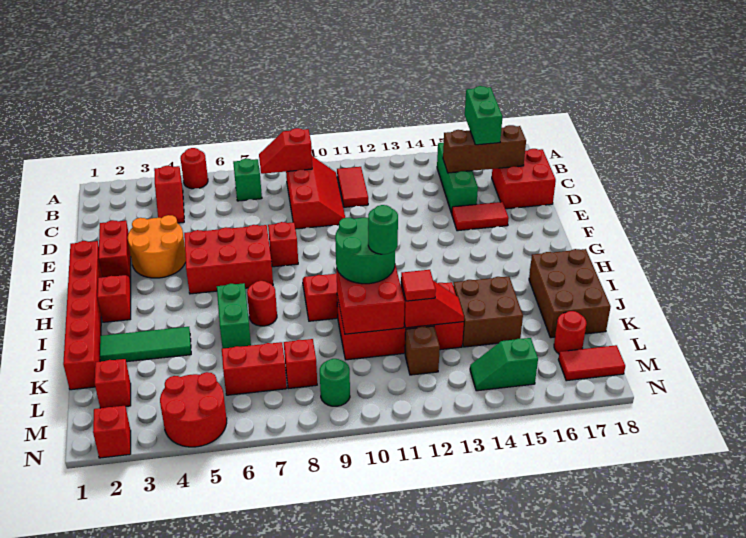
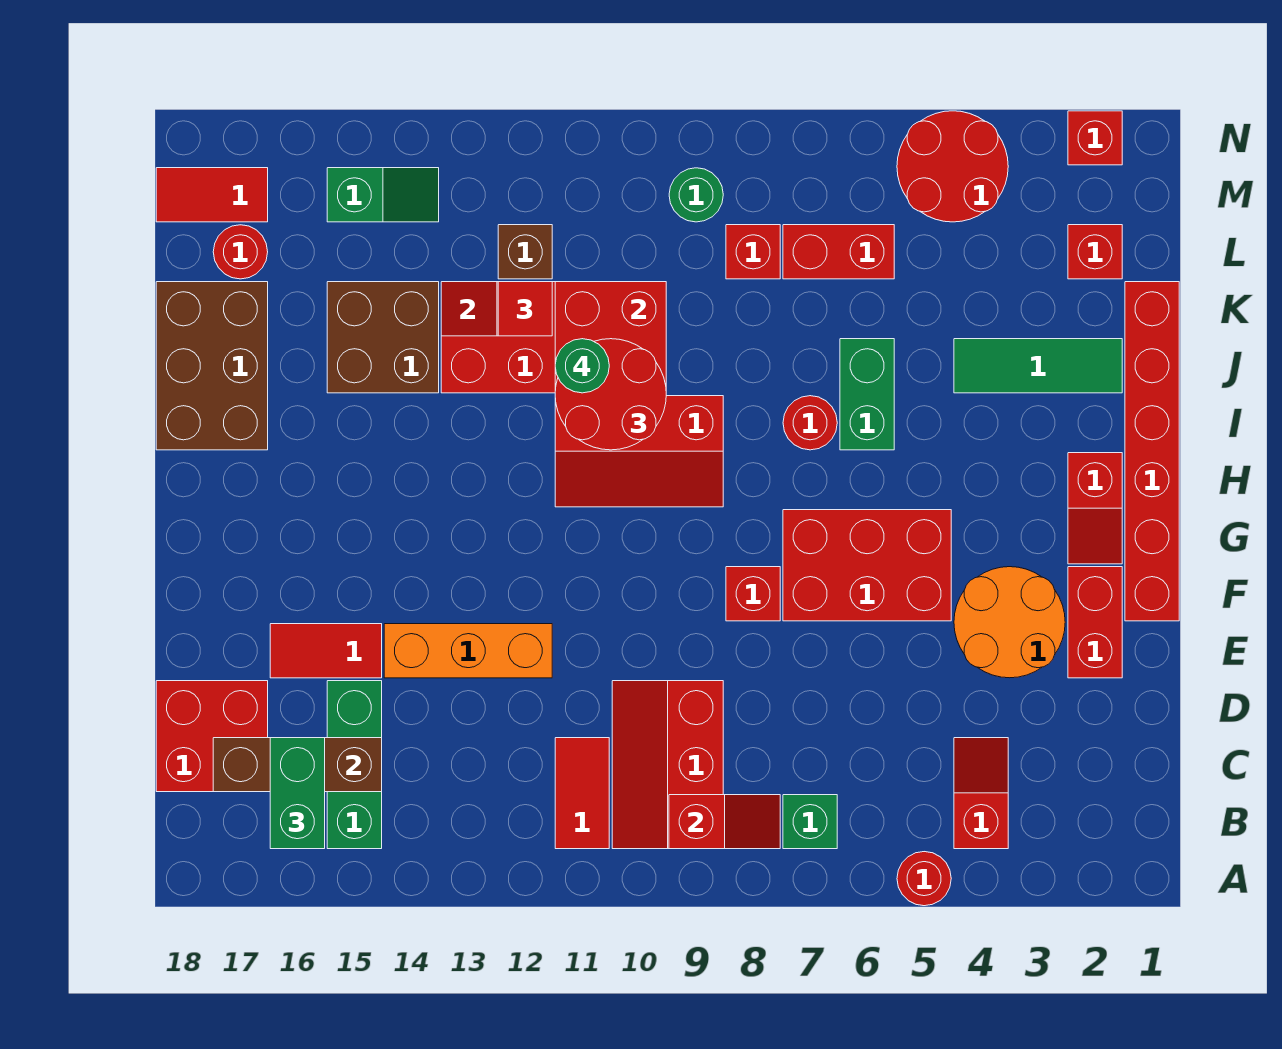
none -> orange 1x3 brick [384,624,552,678]
green 2x2 round brick [335,217,395,284] -> red 2x2 round brick [555,339,666,450]

